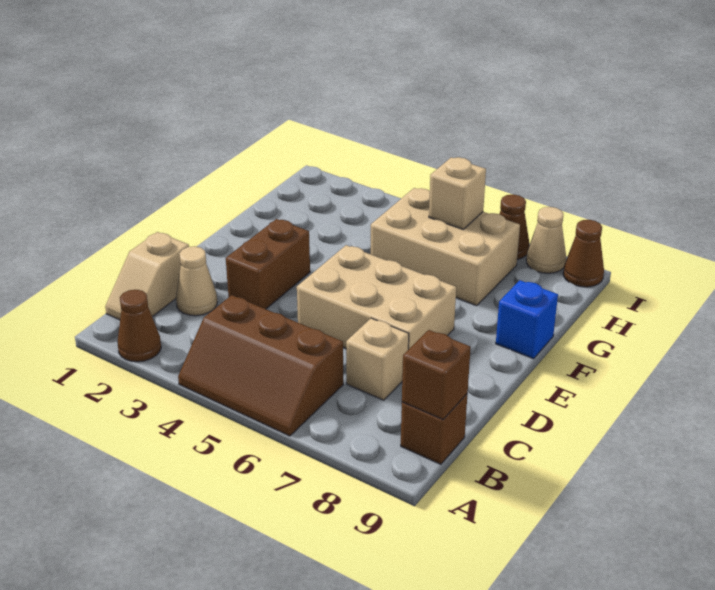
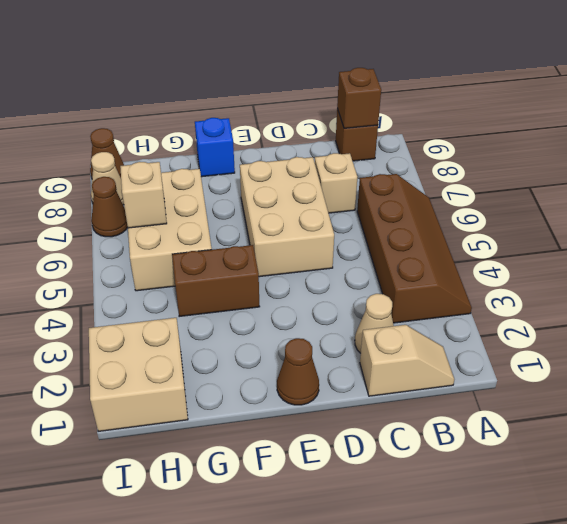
brown 1x1 cone [117,290,161,362] -> brown 1x1 cone moved to [277,338,319,405]
brown 2x3 slope [178,295,343,436] -> brown 2x4 slope [357,174,472,323]
brown 1x2 brick [226,219,310,309] -> brown 1x2 brick moved to [172,245,260,317]
none -> tan 2x2 brick [89,318,188,431]

